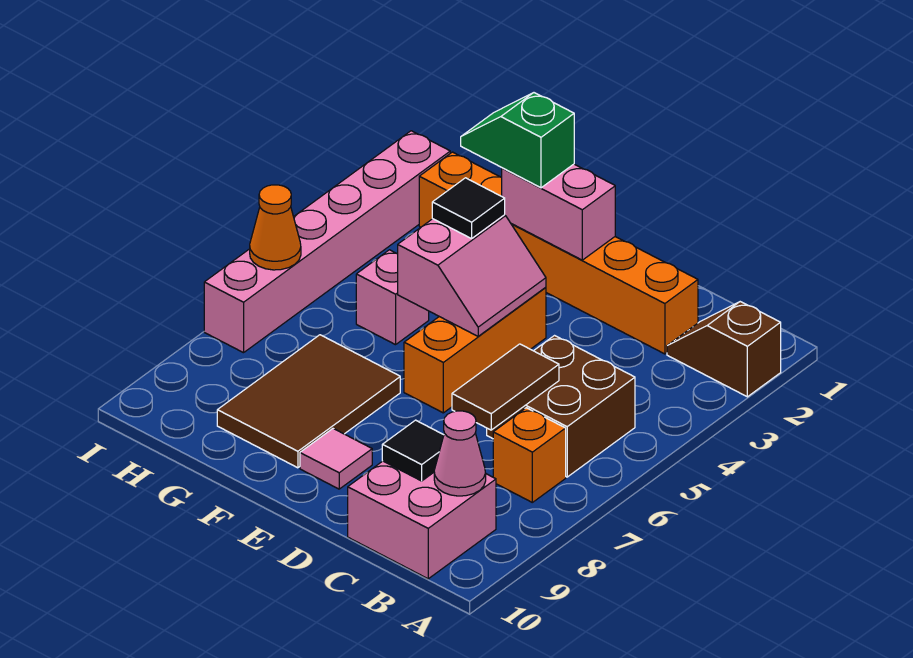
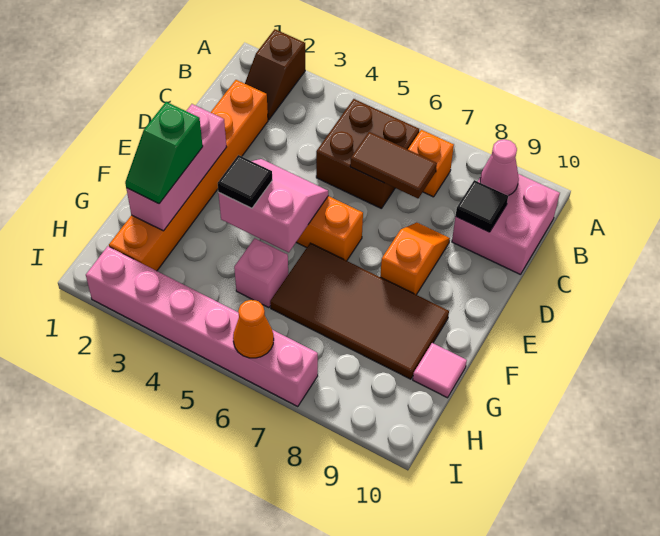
none -> orange 1x2 slope [380,223,450,295]
pink 1x2 brick [502,164,615,260] -> pink 1x3 brick [126,104,226,231]
pink 1x1 tile [300,429,372,489] -> pink 1x1 tile moved to [413,343,467,398]
brown 2x3 tile [217,335,400,468] -> brown 2x4 tile [270,243,449,379]

